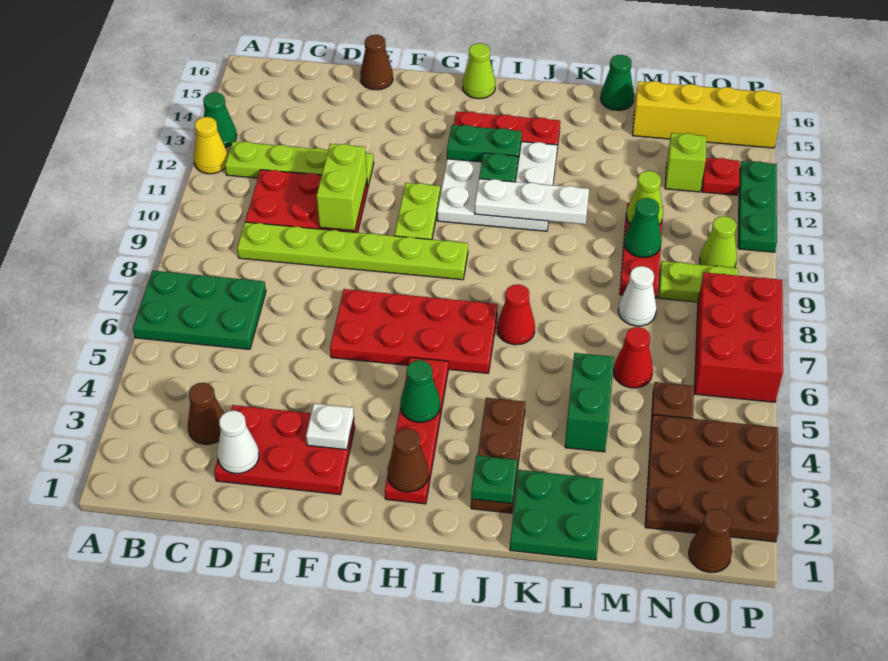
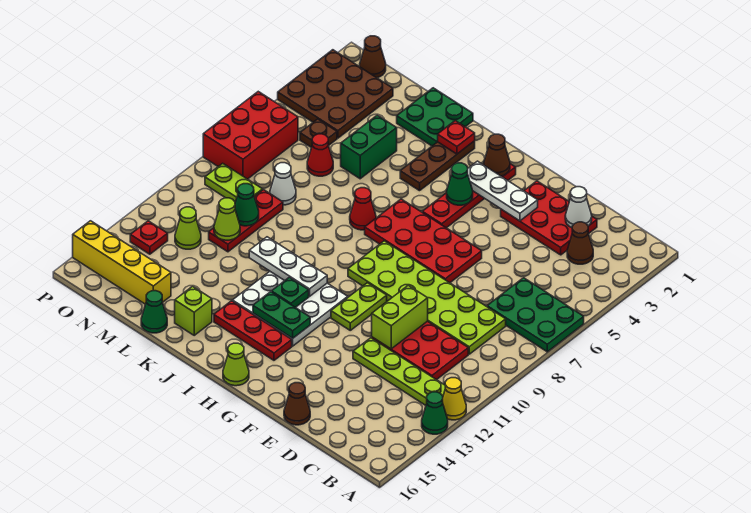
lime 1x6 plate [237,222,468,280] -> lime 2x6 plate [348,241,506,354]
white 1x1 plate [306,404,354,450] -> white 1x3 plate [468,161,538,221]
green 1x1 plate [471,455,517,504] -> red 1x1 plate [438,121,475,154]
lime 1x1 brick [665,133,706,192] -> lime 1x1 brick moved to [175,286,212,335]
lime 1x1 cone [700,216,737,268] -> lime 1x1 cone moved to [175,207,201,249]
green 1x3 plate [738,161,777,252] -> none

